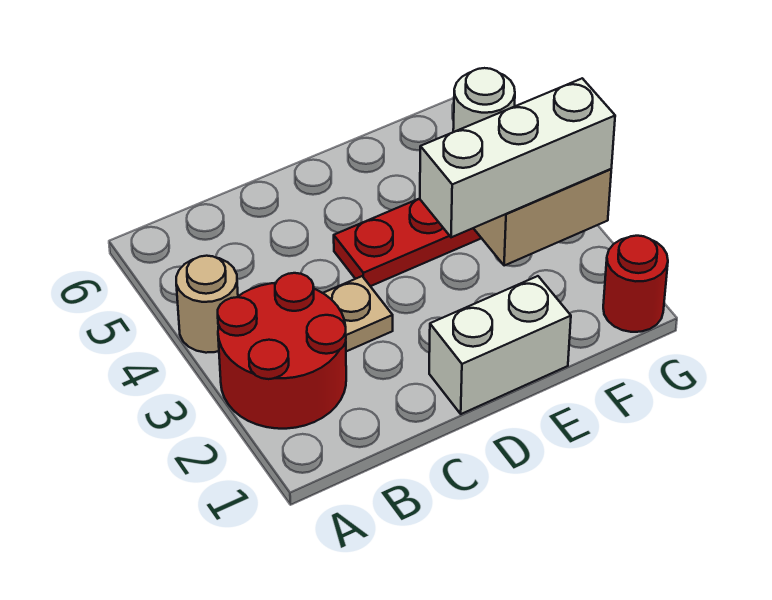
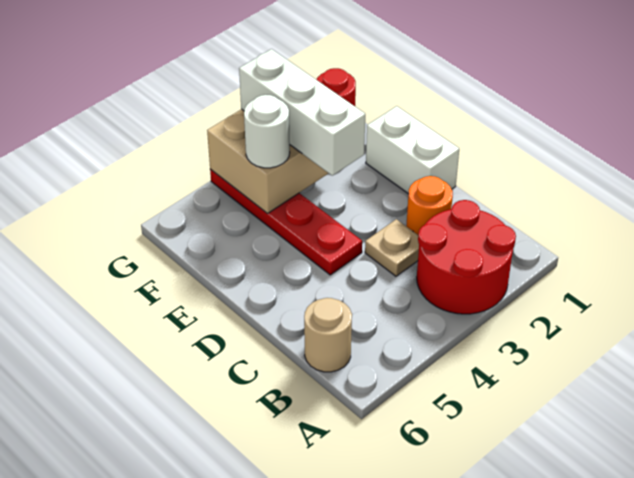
tan 1x1 round brick [176,256,238,353] -> tan 1x1 round brick moved to [304,298,352,372]
none -> orange 1x1 round brick [406,176,453,235]

